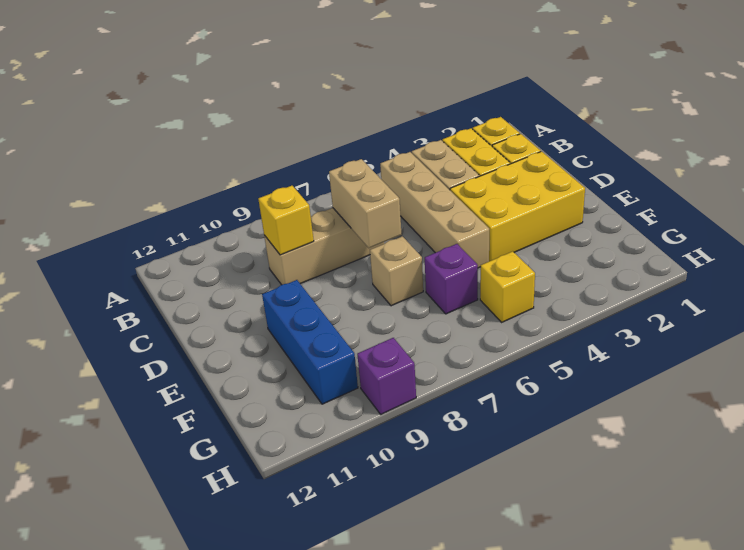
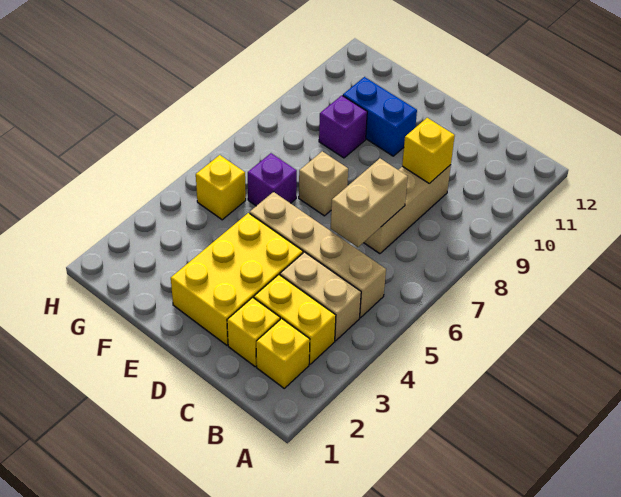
tan 1x2 brick [329,159,402,248] -> tan 1x2 brick turned to [331,158,408,247]
blue 1x3 brick [262,280,358,404] -> blue 1x2 brick [343,77,417,156]
purple 1x1 brick [357,338,416,414] -> purple 1x1 brick moved to [319,95,367,158]

